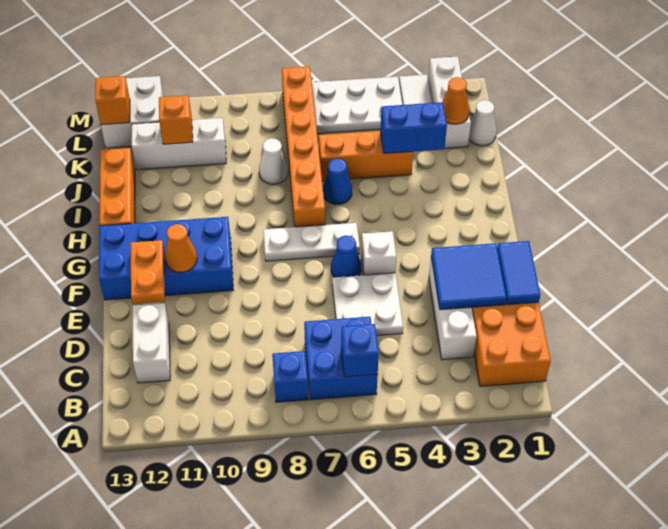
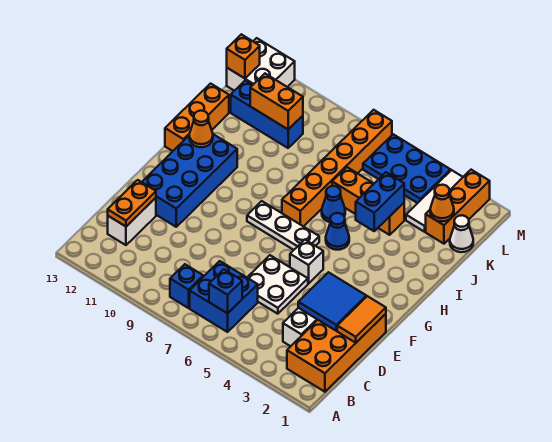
blue 1x2 tile [497,241,540,305] -> orange 1x2 tile [337,296,386,343]
orange 1x2 plate [131,240,165,304] -> orange 1x2 plate moved to [108,180,156,226]
blue 1x1 cone [331,235,361,277] -> blue 1x1 cone moved to [326,213,349,250]
blue 2x4 brick [99,217,233,300] -> blue 2x4 brick turned to [142,134,237,227]
orange 1x1 cone [165,224,197,272] -> orange 1x1 cone moved to [189,111,213,147]
blue 1x2 brick [380,102,447,154] -> blue 1x2 brick turned to [356,172,404,231]
white 1x1 cone [259,138,288,184] -> none
white 1x3 brick [428,56,471,148] -> orange 1x3 brick [426,170,490,244]
white 1x3 brick [132,118,226,170] -> blue 1x3 brick [231,80,303,148]
orange 1x1 brick [159,95,193,144] -> orange 1x2 brick [250,74,303,129]
white 2x3 plate [312,77,402,134] -> blue 2x3 plate [363,134,451,203]

